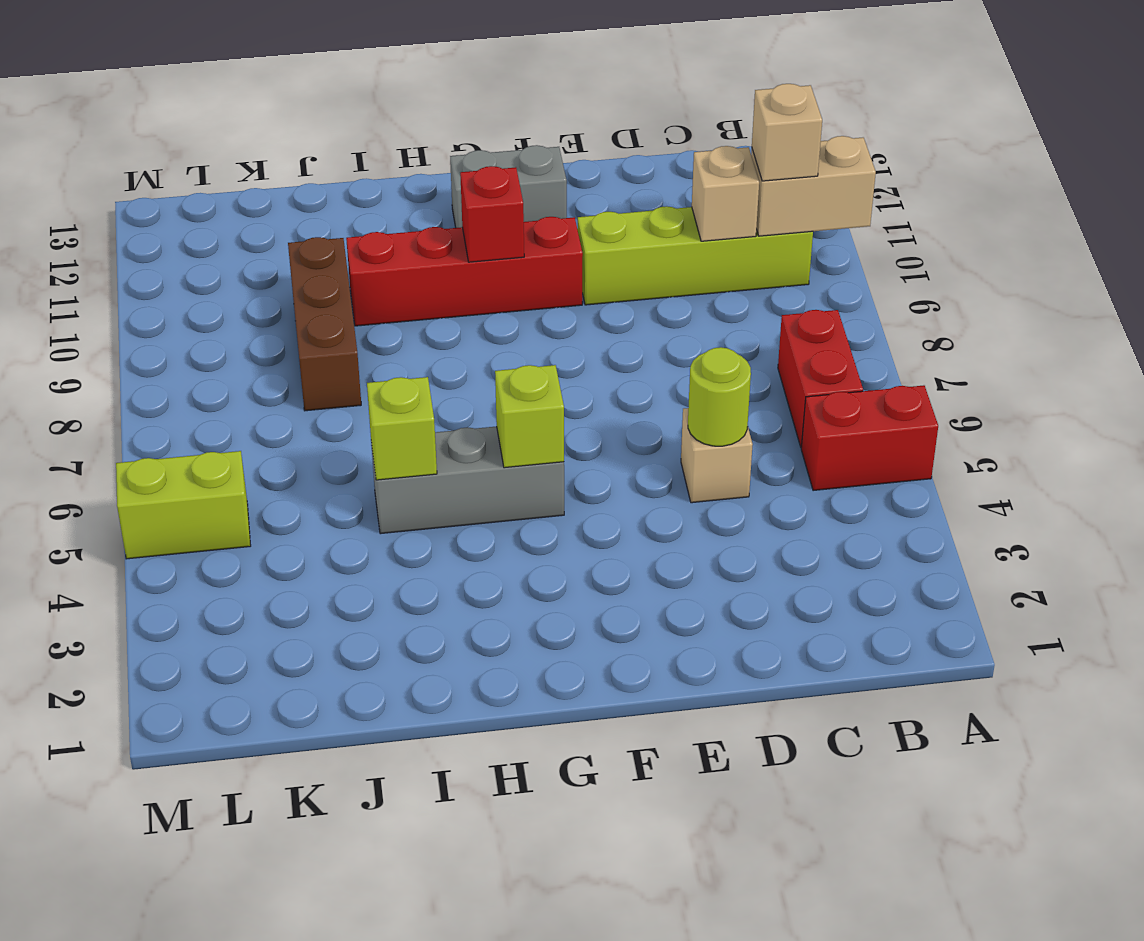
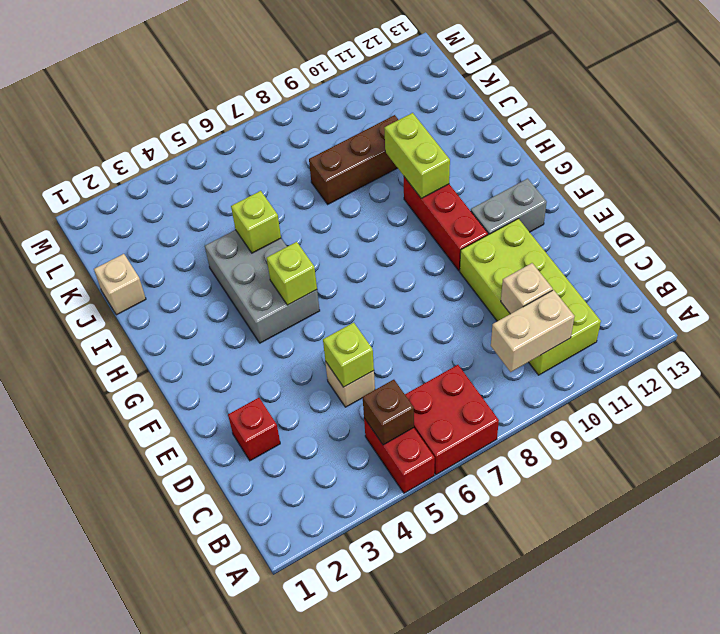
tan 1x2 brick [751,136,876,236] -> tan 1x2 brick turned to [491,290,575,372]
none -> brown 1x1 brick [363,380,414,445]
red 1x2 brick [778,310,863,447] -> red 2x2 brick [405,365,499,475]
lime 1x4 brick [577,206,813,305] -> lime 2x4 brick [460,219,601,375]
tan 1x1 brick [752,84,822,181] -> tan 1x1 brick moved to [94,254,146,315]
lime 1x1 round brick [688,347,751,446] -> lime 1x1 brick [323,323,374,387]
red 1x4 brick [346,217,583,326] -> red 1x3 brick [404,177,488,271]
grey 1x2 brick [450,145,567,228] -> grey 1x2 brick turned to [471,179,547,235]
grey 1x3 brick [371,426,564,534] -> grey 2x3 brick [205,230,320,343]
red 1x1 brick [460,166,524,262] -> red 1x1 brick moved to [228,398,280,461]
lime 1x2 brick [116,451,251,559] -> lime 1x2 brick moved to [384,113,450,199]

